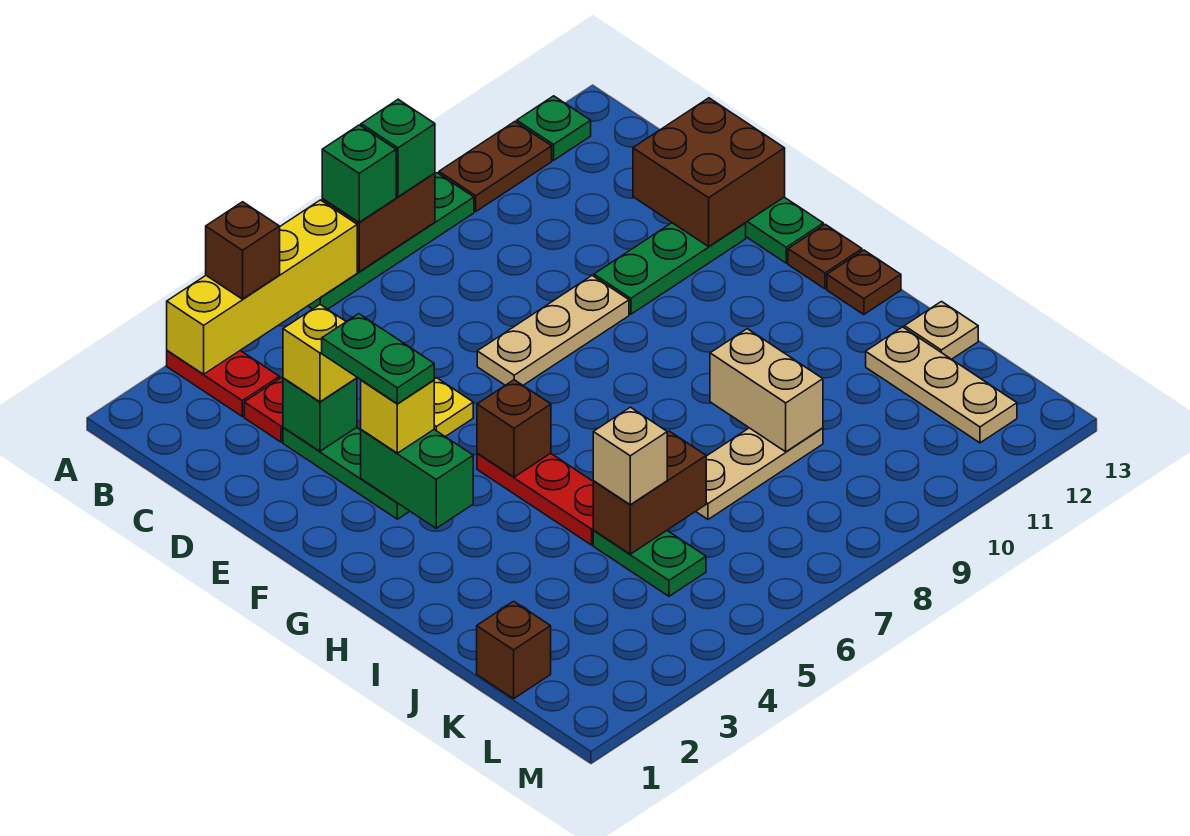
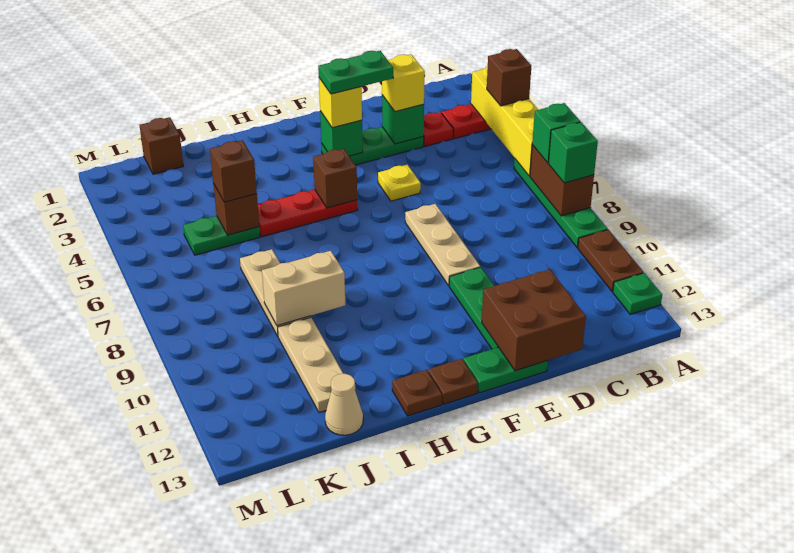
green 1x2 brick [361,430,473,528] -> green 1x1 brick [320,111,363,156]
brown 1x2 brick [593,431,706,554] -> brown 1x1 brick [213,183,259,235]
tan 1x1 brick [593,407,667,505] -> brown 1x1 brick [210,140,257,202]
tan 1x3 plate [866,327,1017,443] -> tan 1x3 plate turned to [278,317,343,413]
tan 1x1 plate [904,302,978,359] -> tan 1x1 cone [325,374,363,435]

